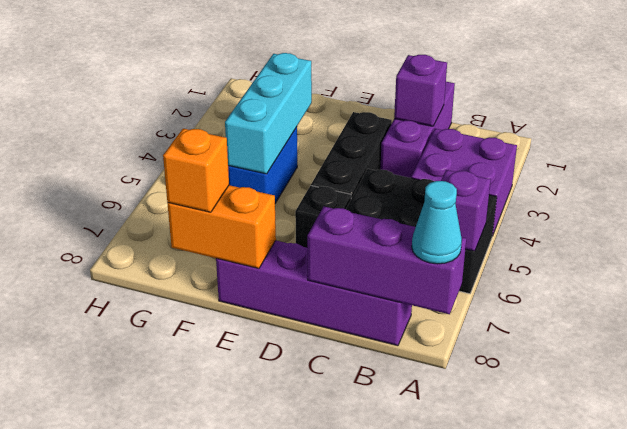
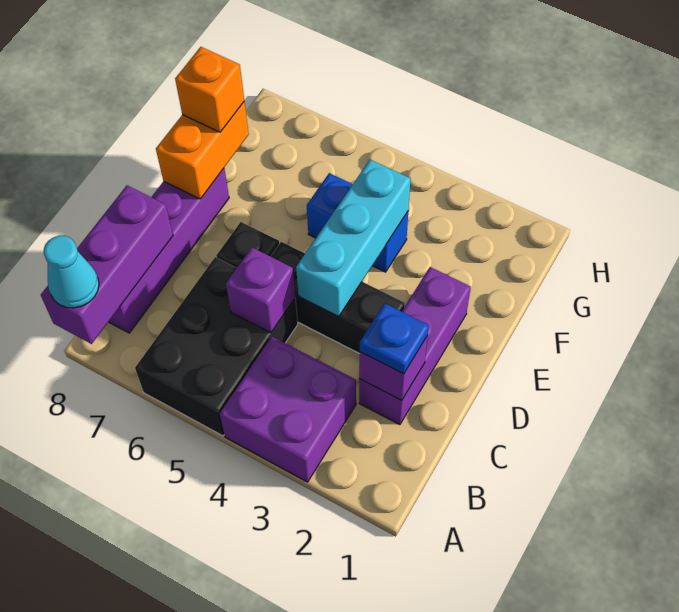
purple 1x1 brick [441,170,491,251] -> purple 1x1 brick moved to [226,247,295,333]
purple 1x3 brick [380,82,455,178] -> purple 1x3 brick turned to [359,267,471,425]
none -> blue 1x1 plate [360,303,429,374]
cyan 1x3 brick [225,53,312,174] -> cyan 1x3 brick turned to [296,160,410,317]

